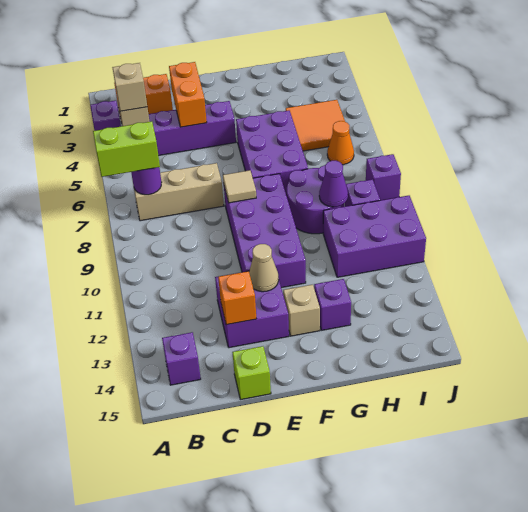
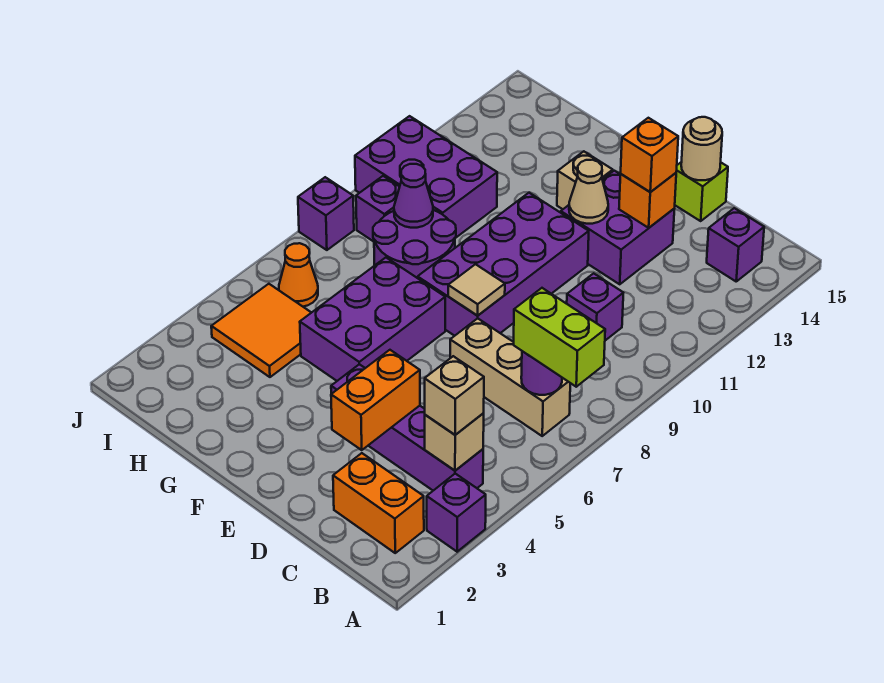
none -> orange 1x1 brick [621,118,678,192]
none -> tan 1x1 round brick [681,117,722,180]
purple 1x1 brick [314,279,351,330] -> purple 1x1 brick moved to [567,273,623,340]

